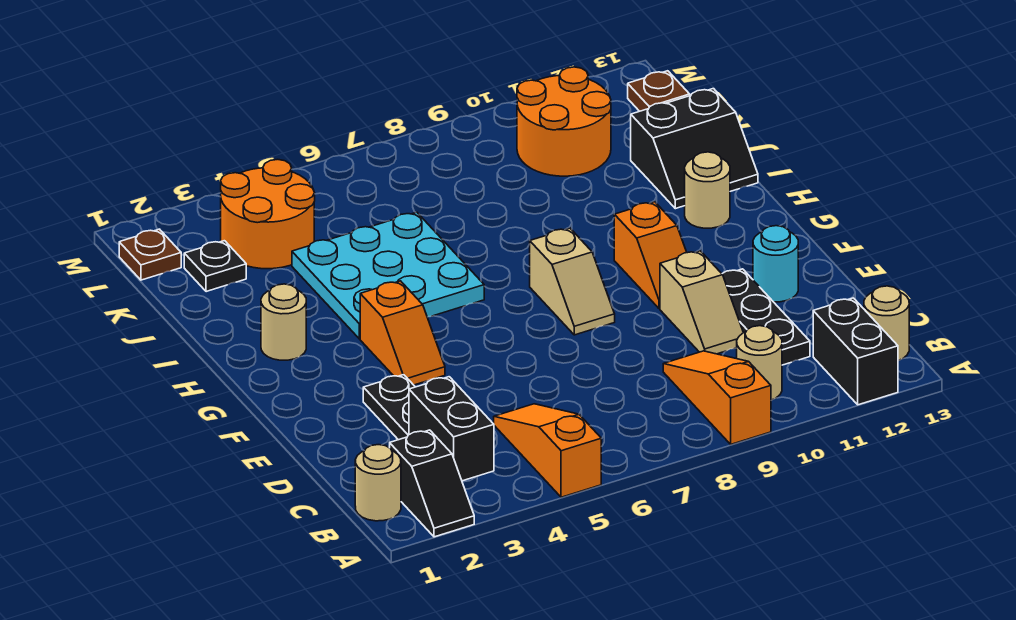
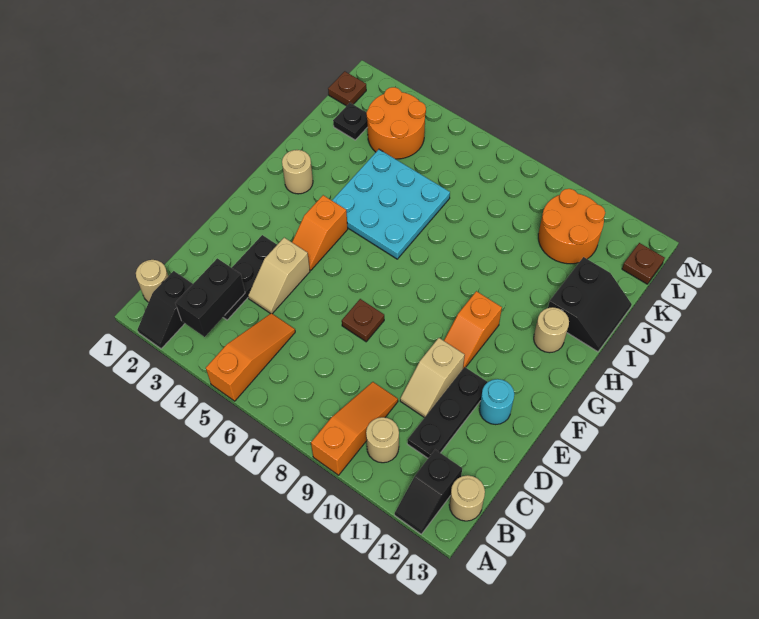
black 1x2 brick [813,298,898,405] -> black 1x2 slope [395,450,462,534]
none -> brown 1x1 plate [342,299,384,342]
tan 1x2 slope [530,228,615,335] -> tan 1x2 slope moved to [248,238,310,314]
black 2x2 slope [631,89,758,209] -> black 2x2 slope turned to [548,257,632,352]

